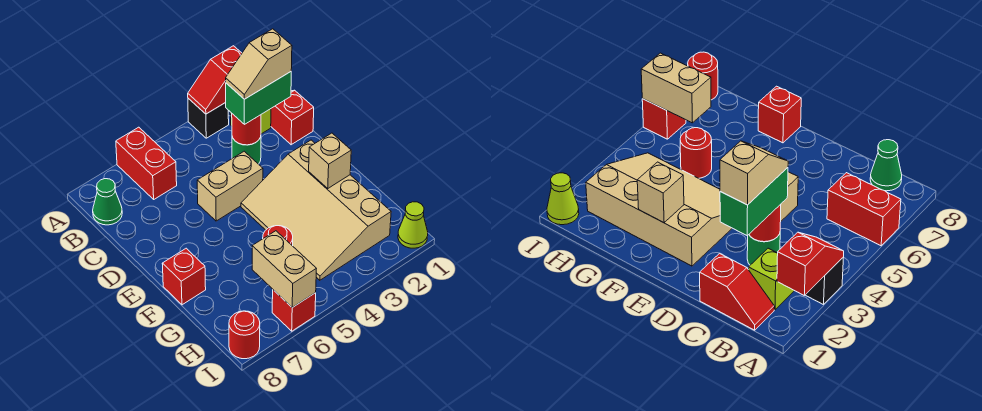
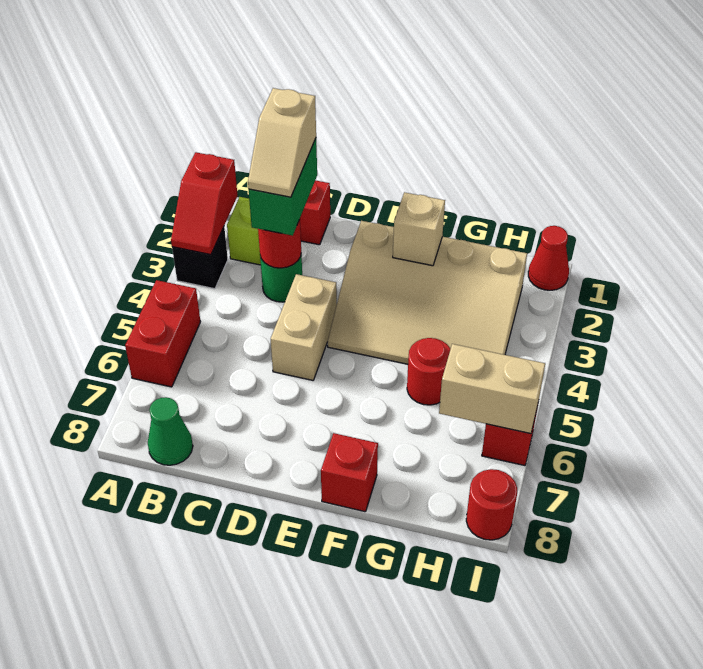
red 1x2 brick [116,127,177,199] -> red 1x2 brick turned to [125,280,201,387]
lime 1x1 cone [398,202,428,248] -> red 1x1 cone [528,226,569,290]

